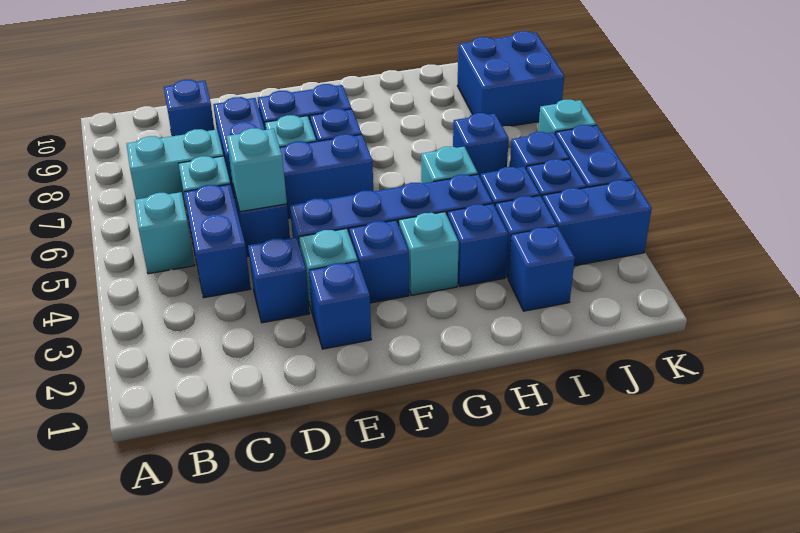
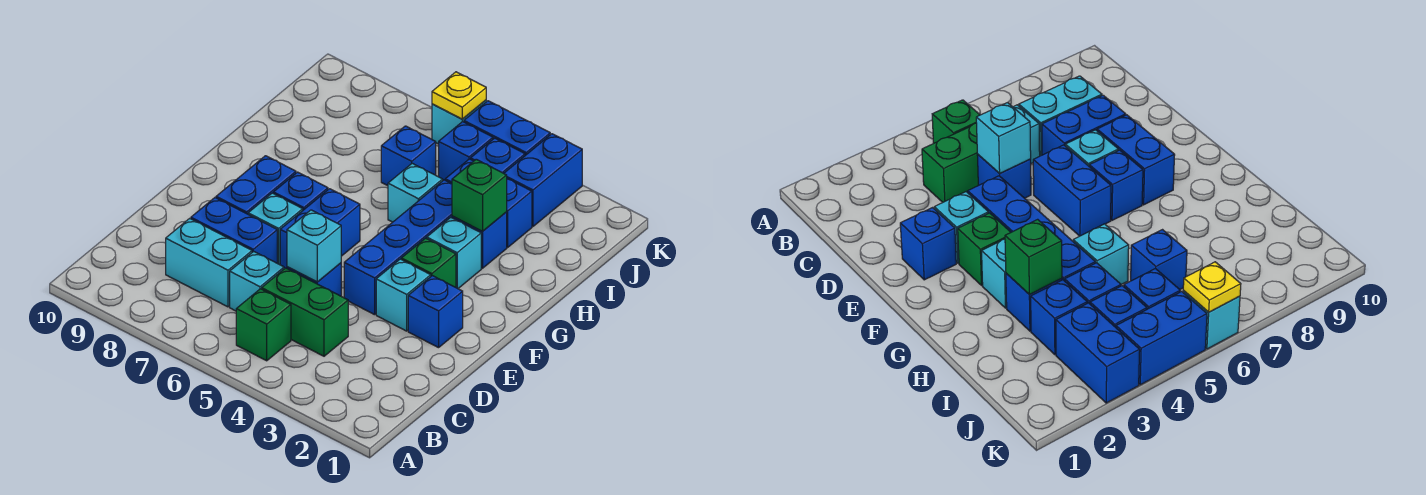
cyan 1x1 brick [135,192,195,274] -> green 1x1 brick [236,289,291,361]
cyan 1x2 brick [127,129,223,206] -> cyan 1x2 brick turned to [166,218,252,307]
blue 1x2 brick [184,184,251,298] -> green 1x2 brick [262,268,348,356]
blue 1x1 brick [164,80,214,136] -> none
blue 1x1 brick [248,237,310,323] -> none
blue 1x1 brick [349,220,409,303] -> green 1x1 brick [401,238,456,287]
none -> green 1x1 brick [452,159,507,232]
blue 1x1 brick [508,226,575,311] -> none
blue 2x2 brick [457,31,564,127] -> none
none -> yellow 1x1 plate [432,72,486,119]

